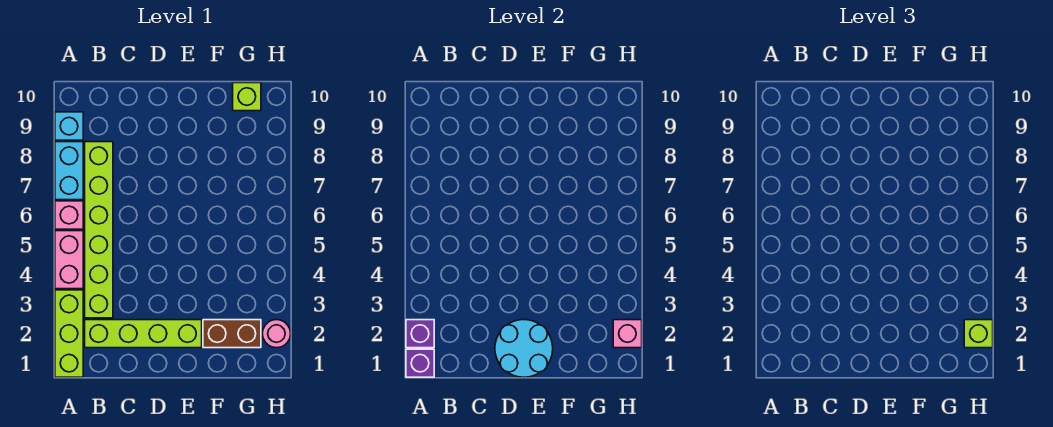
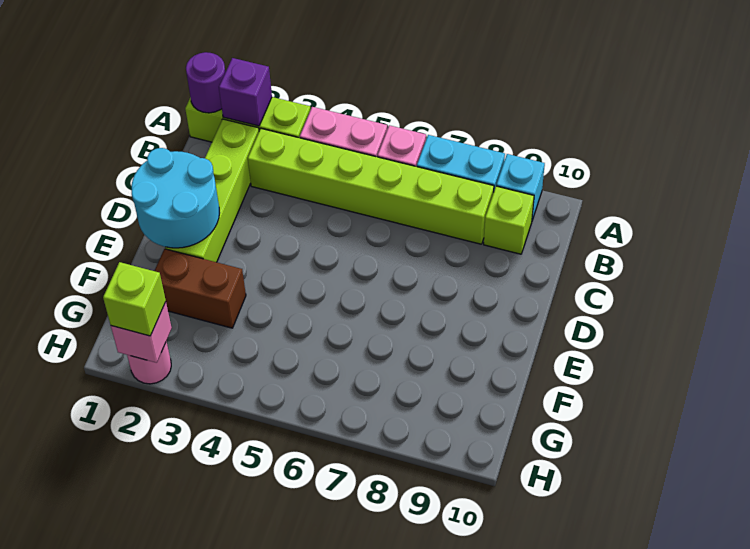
purple 1x1 brick [406,349,434,377] -> purple 1x1 round brick [186,52,225,113]
brown 1x2 brick [203,320,261,348] -> brown 1x2 brick turned to [155,249,246,328]
lime 1x1 brick [233,83,261,111] -> lime 1x1 brick moved to [484,186,534,254]

